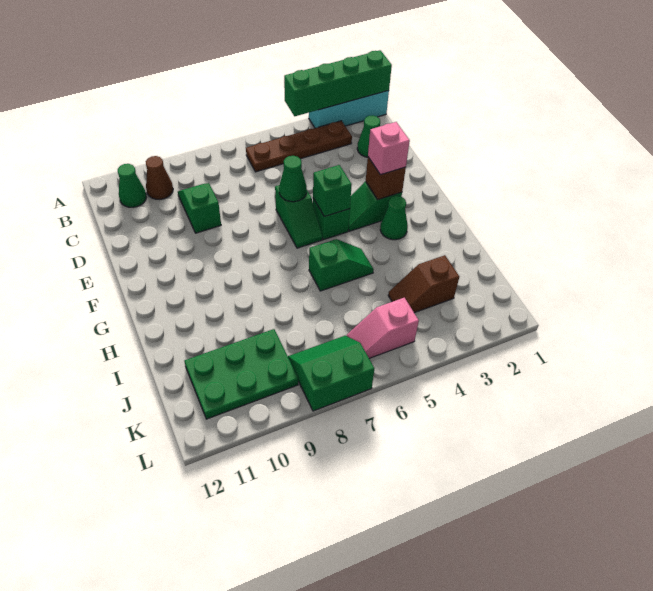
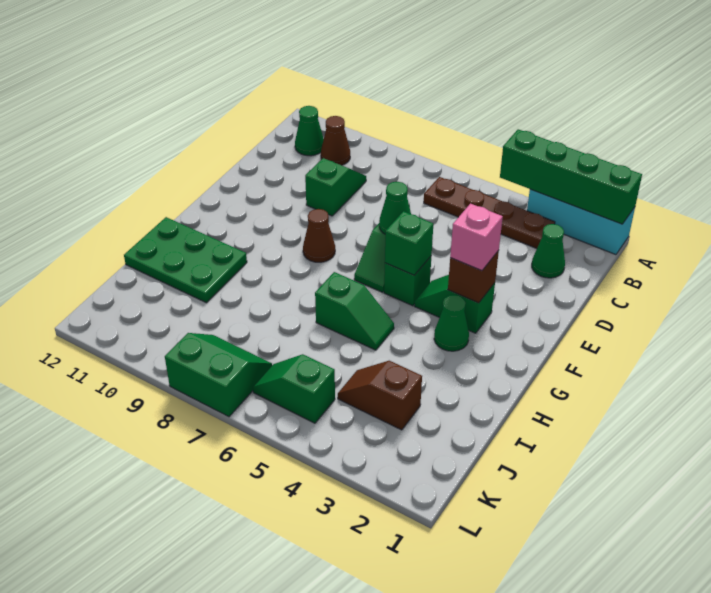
none -> brown 1x1 cone [303,209,335,262]
green 2x3 plate [184,329,298,419] -> green 2x3 plate moved to [124,217,247,303]
pink 1x2 slope [347,298,419,358] -> green 1x2 slope [253,354,335,423]

